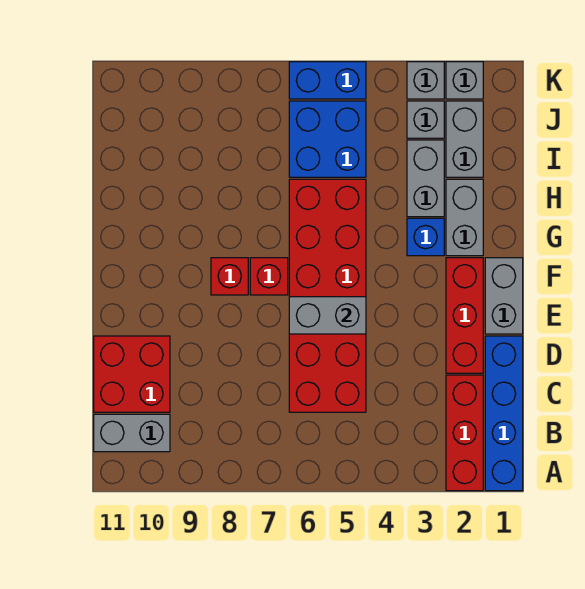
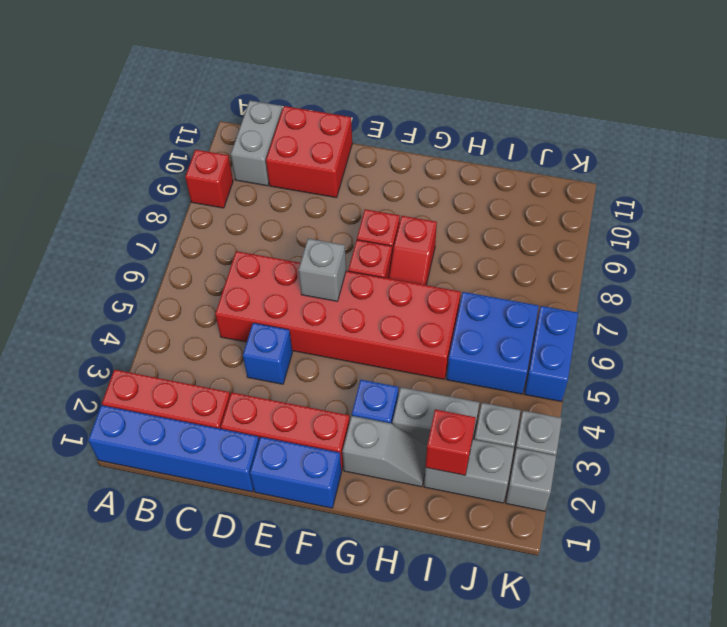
none -> red 1x1 brick [185,150,233,208]
none -> blue 1x1 brick [243,323,292,384]
grey 1x2 brick [485,258,523,334] -> blue 1x2 brick [250,437,342,508]
grey 1x2 brick [289,297,366,334] -> grey 1x1 brick [299,239,346,301]
grey 1x2 brick [446,179,483,256] -> grey 1x2 slope [342,416,427,487]
none -> red 1x2 slope [389,216,437,285]
none -> red 1x1 brick [425,409,476,475]

